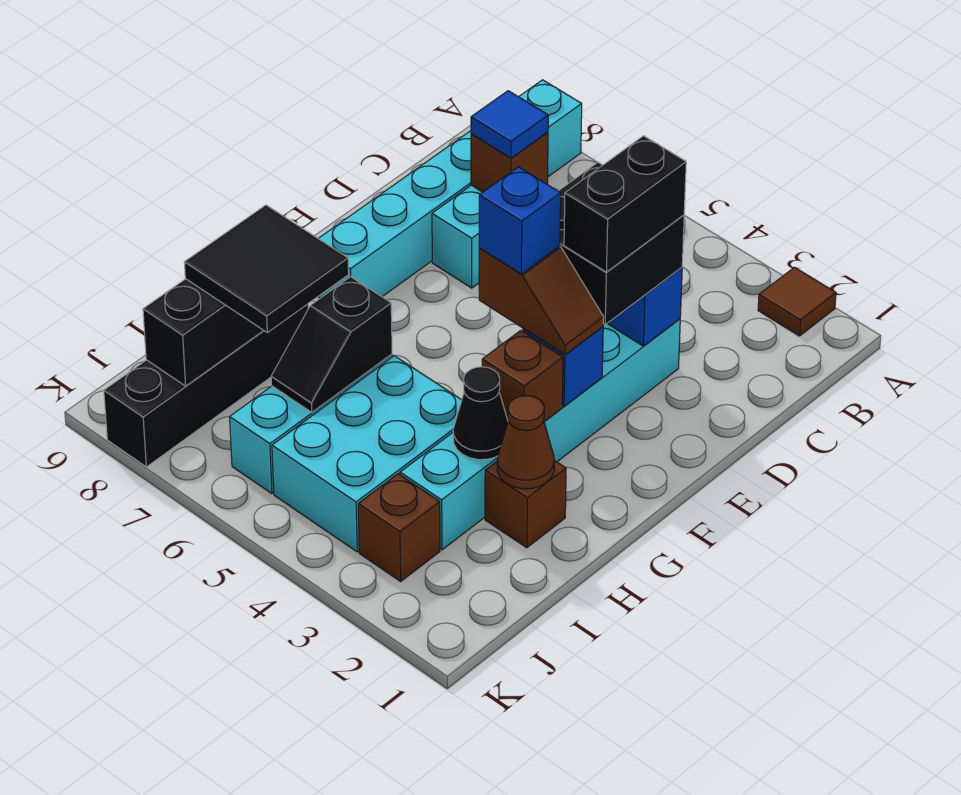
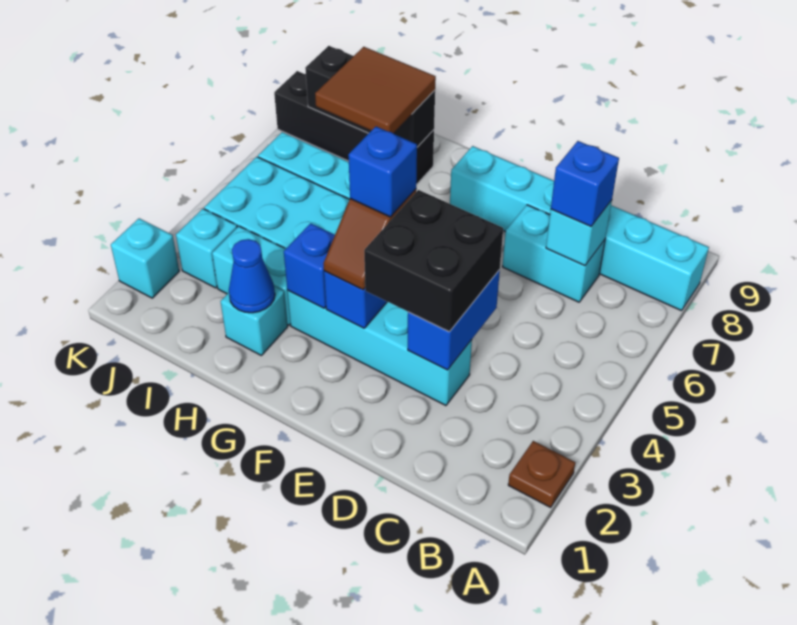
brown 1x1 tile [758,267,836,336] -> brown 1x1 plate [508,441,575,507]
brown 1x1 brick [471,132,548,192] -> cyan 1x1 brick [546,200,612,266]
blue 1x1 tile [471,91,548,158] -> blue 1x1 brick [551,141,619,227]
black 1x2 brick [564,136,686,272] -> none
brown 1x1 brick [482,330,563,421] -> blue 1x1 brick [284,223,335,308]
brown 1x1 brick [485,460,566,548] -> cyan 1x1 brick [221,286,288,355]
brown 1x1 cone [497,396,554,489] -> blue 1x1 cone [229,239,275,313]
black 1x1 cone [453,367,508,460] -> none
black 1x2 slope [271,277,392,412] -> none
black 2x2 tile [184,205,349,333] -> brown 2x2 tile [315,47,436,133]
brown 1x1 brick [358,474,440,581] -> cyan 1x1 brick [176,209,237,288]
none -> cyan 1x1 brick [111,218,179,298]

